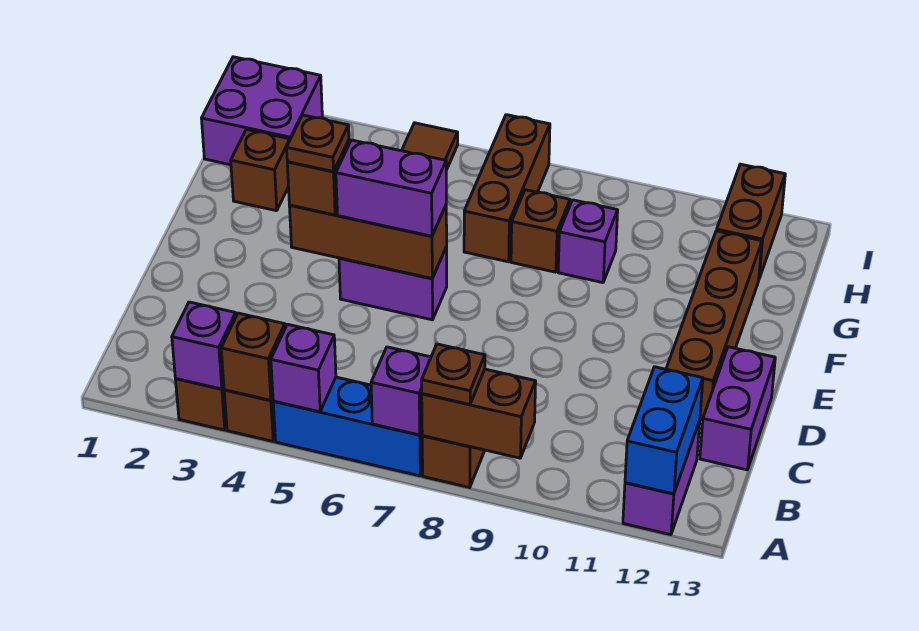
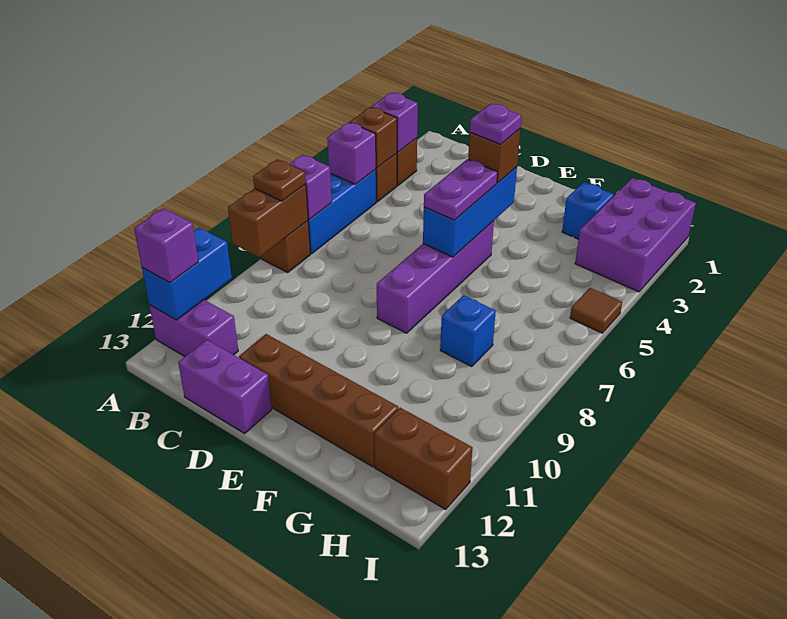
blue 1x2 brick [625,367,703,494] -> blue 1x2 brick turned to [142,228,232,320]
brown 1x3 brick [289,205,447,278] -> blue 1x3 brick [423,167,517,257]
brown 1x1 plate [287,115,349,172] -> purple 1x1 plate [470,104,522,144]
purple 1x2 brick [339,247,447,320] -> purple 1x4 brick [377,221,494,333]
purple 1x2 brick [336,140,446,236] -> purple 1x2 plate [424,159,498,220]
brown 1x1 brick [231,129,290,211] -> blue 1x1 brick [562,182,614,239]
brown 1x3 brick [464,115,550,262] -> none
brown 1x1 brick [511,190,570,272] -> blue 1x1 brick [440,295,496,366]
purple 1x1 brick [558,200,618,283] -> purple 1x1 brick moved to [134,208,198,282]
purple 2x2 brick [201,57,322,165] -> purple 2x3 brick [575,178,696,292]

